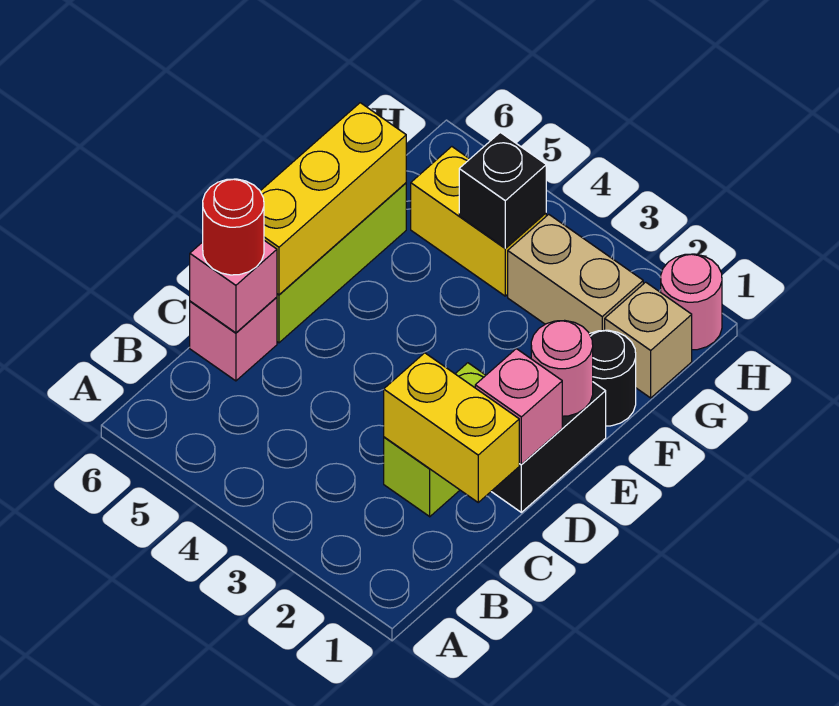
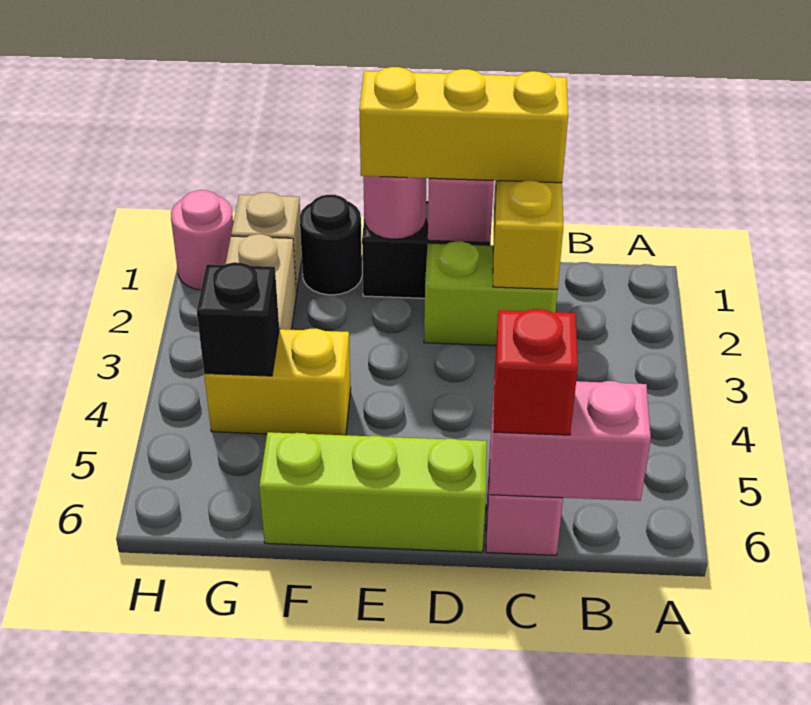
pink 1x1 brick [190,241,277,333] -> pink 1x2 brick [490,381,651,501]
red 1x1 round brick [203,179,264,275] -> red 1x1 brick [494,309,578,435]
yellow 1x3 brick [260,103,406,295] -> yellow 1x3 brick moved to [359,67,568,183]
yellow 1x2 brick [411,147,546,296] -> yellow 1x2 brick turned to [204,329,351,435]

